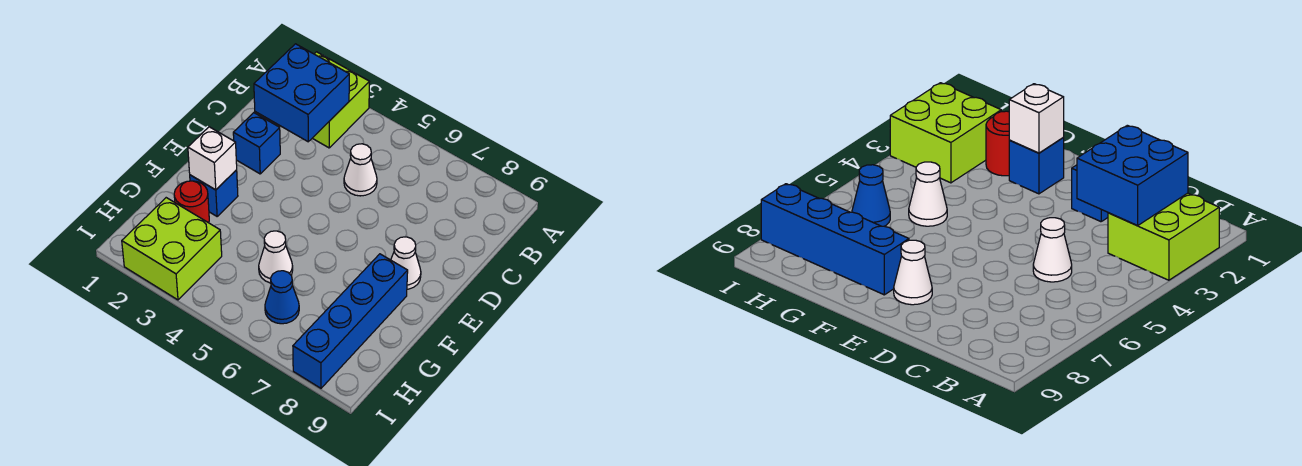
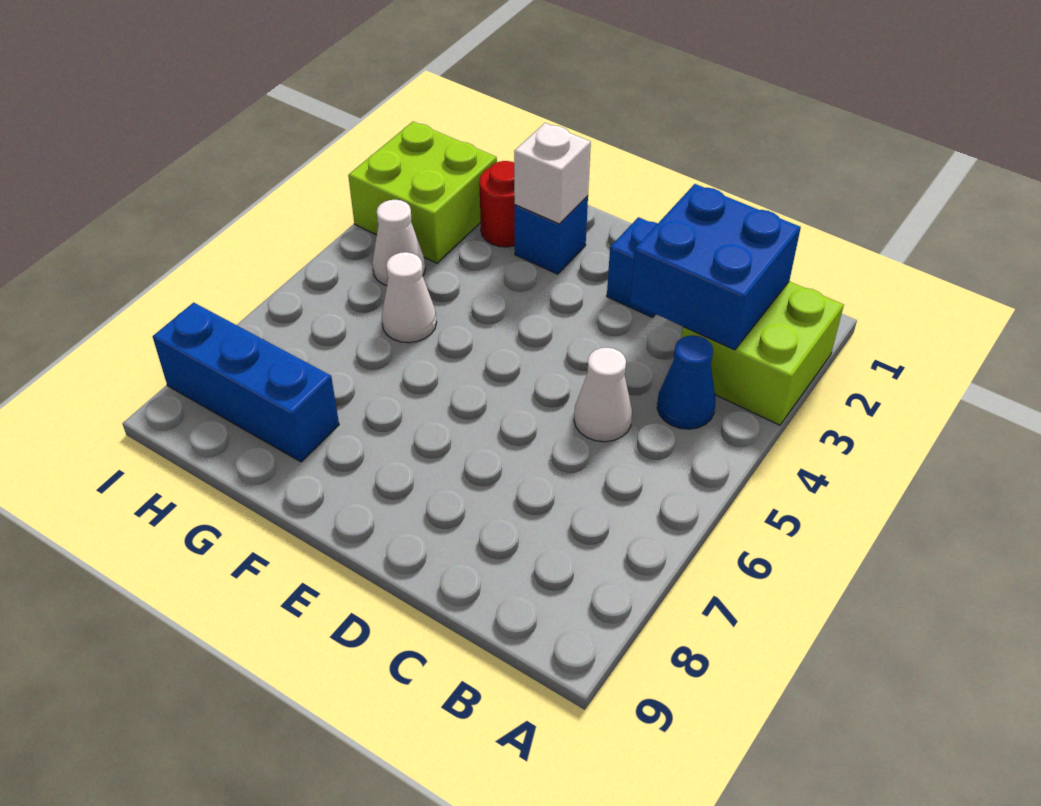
white 1x1 cone [391,237,421,289] -> white 1x1 cone moved to [372,200,425,286]
blue 1x4 brick [293,254,408,388] -> blue 1x3 brick [153,303,339,462]
blue 1x1 cone [265,271,299,324] -> blue 1x1 cone moved to [657,335,716,429]

